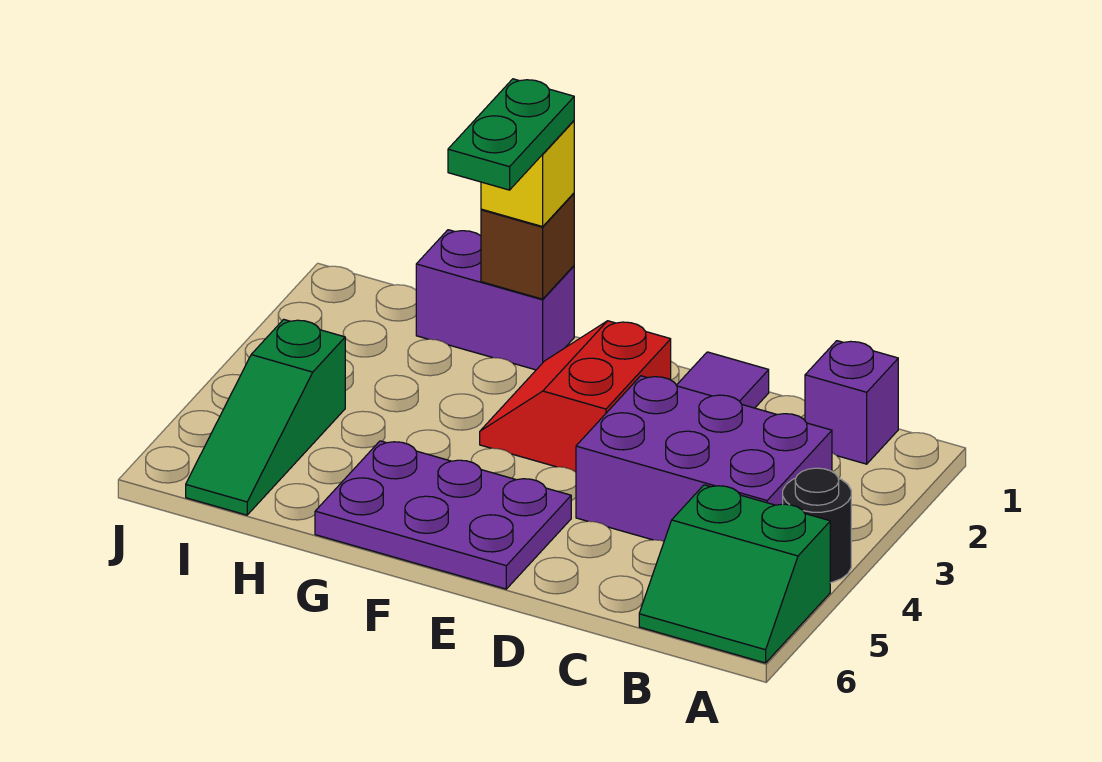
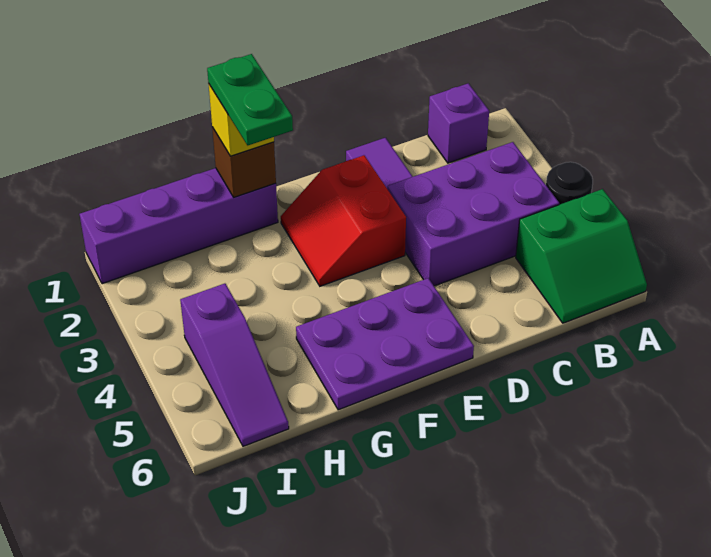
purple 1x2 brick [416,230,574,370] -> purple 1x4 brick [80,168,278,284]
green 1x3 slope [186,319,345,515] -> purple 1x3 slope [180,284,289,446]

